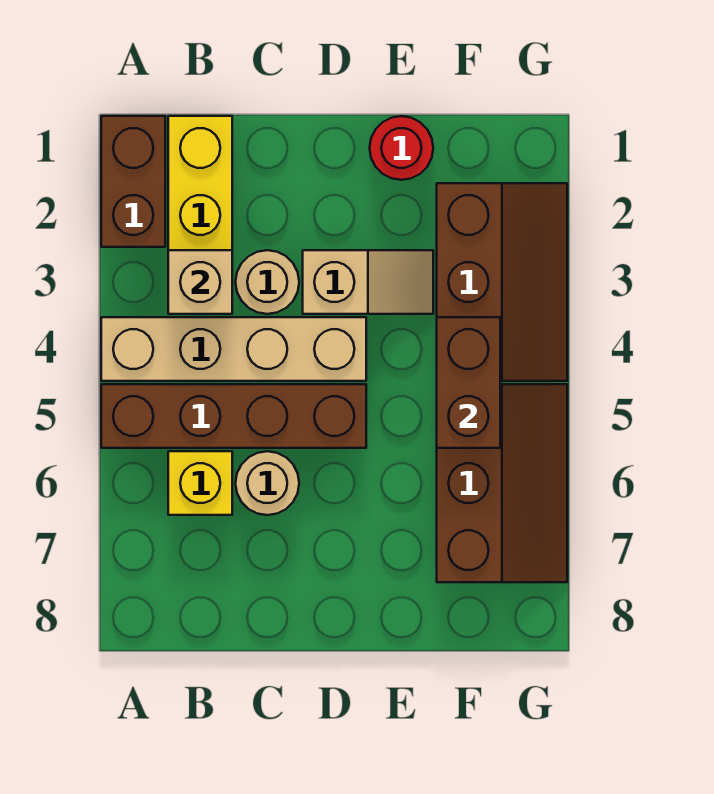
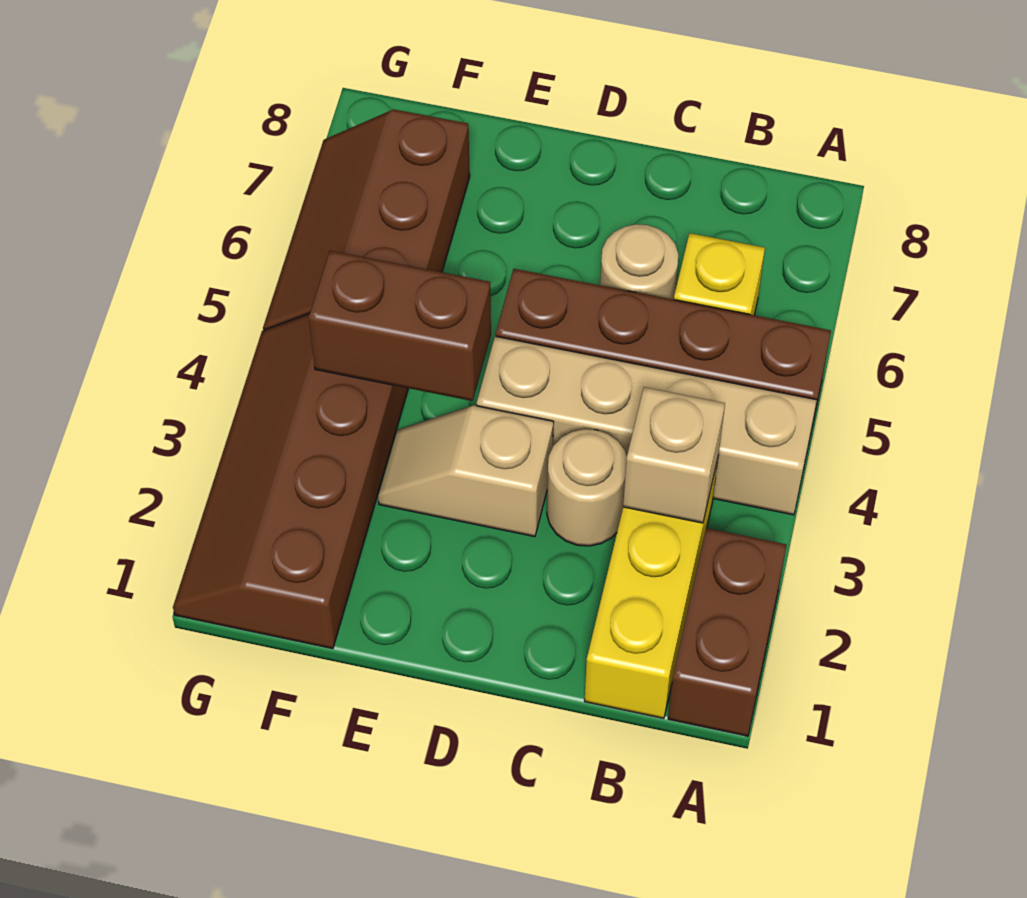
red 1x1 round brick [370,116,433,180] -> none
brown 2x3 slope [437,183,567,381] -> brown 2x4 slope [173,313,408,649]
brown 1x2 brick [437,317,500,448] -> brown 1x2 brick turned to [309,251,491,401]

